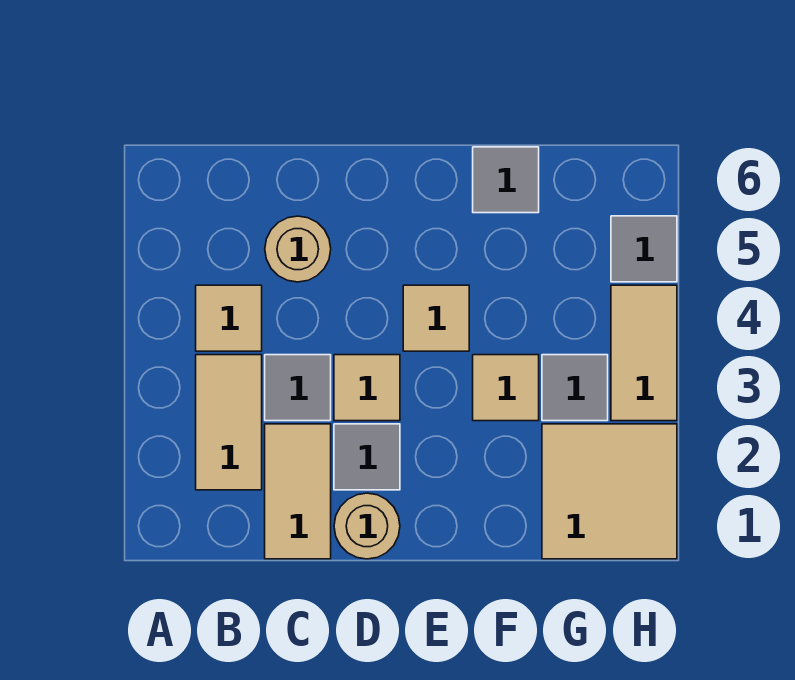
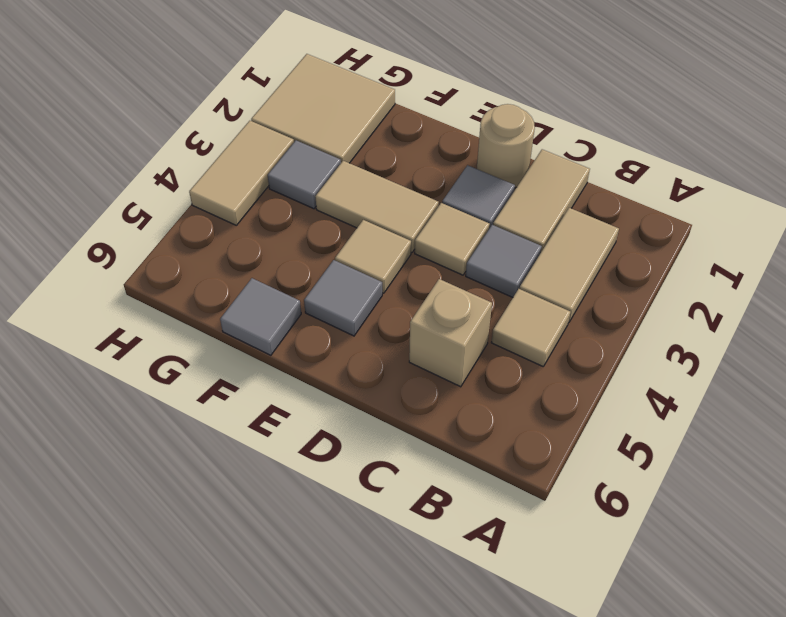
tan 1x1 round brick [265,216,331,282] -> tan 1x1 brick [409,279,492,387]
tan 1x1 tile [473,355,539,421] -> tan 1x2 tile [315,161,439,252]
grey 1x1 tile [611,216,677,282] -> grey 1x1 tile moved to [304,260,382,336]

